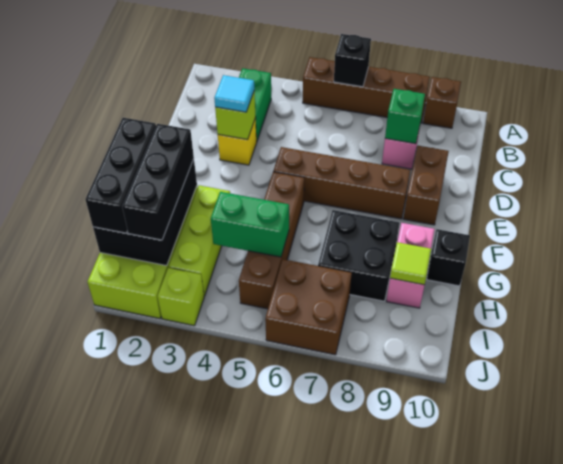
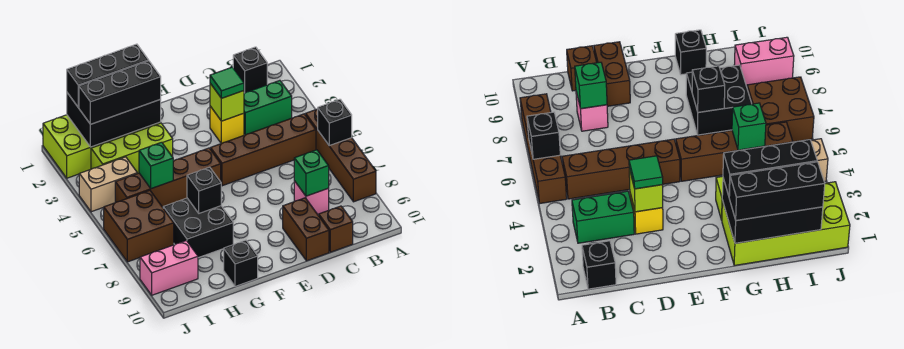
brown 1x1 brick [423,77,461,128] -> brown 1x1 brick moved to [319,206,353,252]
none -> black 1x1 brick [233,47,267,93]
cyan 1x1 tile [214,75,254,112] -> green 1x1 tile [210,67,244,98]
brown 1x2 brick [403,146,449,225] -> brown 1x2 brick turned to [283,198,329,261]
brown 1x4 brick [273,147,410,219] -> brown 1x4 brick turned to [210,114,316,186]
none -> black 1x1 brick [187,167,221,213]
pink 1x2 brick [386,223,435,308] -> pink 1x2 brick moved to [140,241,198,295]
green 1x2 brick [211,192,289,257] -> green 1x1 brick [139,142,173,189]
lime 1x1 tile [390,242,431,285] -> none
none -> tan 1x2 brick [79,157,137,212]
lime 1x1 brick [157,268,204,326] -> none

